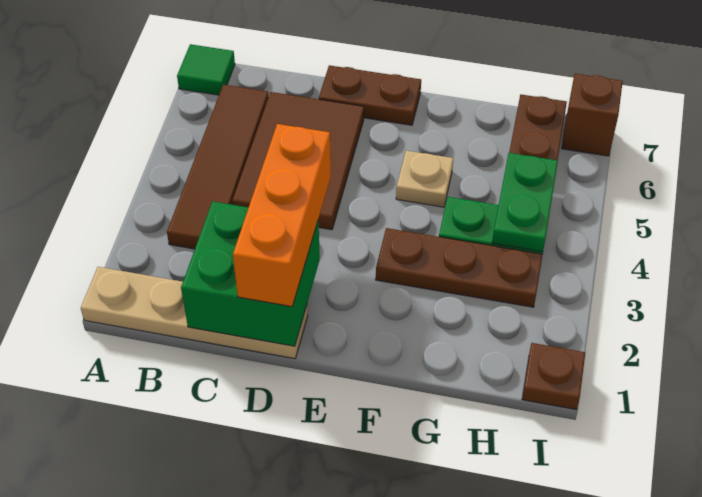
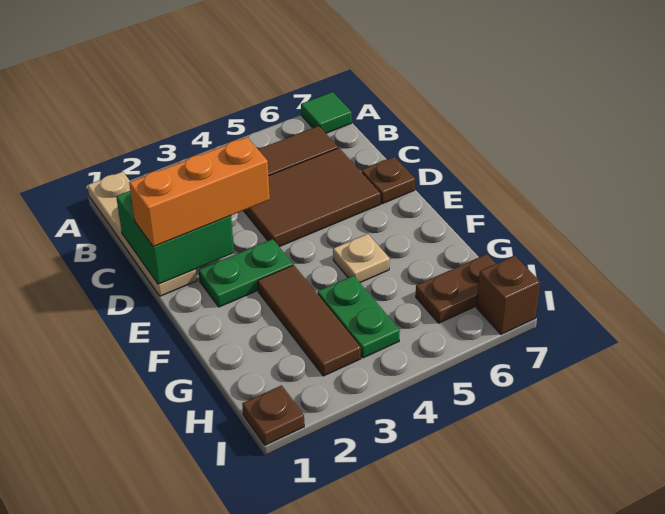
brown 1x2 plate [319,65,421,125] -> brown 1x1 plate [362,157,415,204]
brown 1x3 plate [376,228,543,307] -> brown 1x3 tile [258,265,361,376]
green 1x2 plate [492,153,558,252] -> green 1x2 plate moved to [199,239,293,307]

